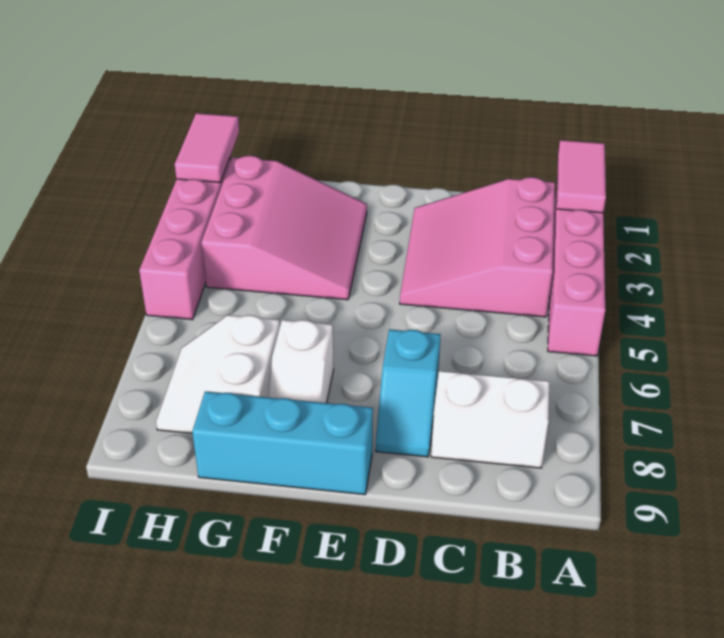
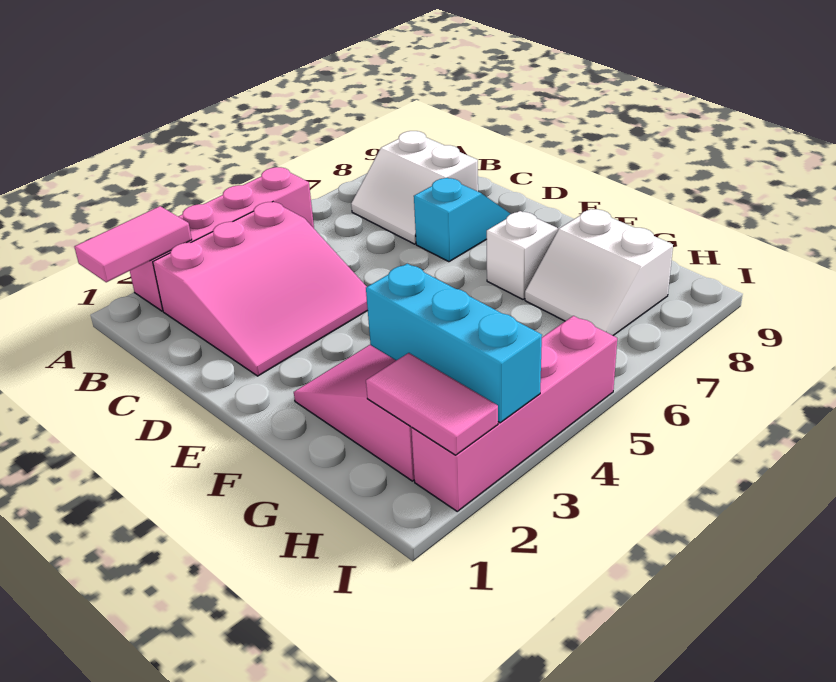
cyan 1x3 brick [192,391,373,495] -> cyan 1x3 brick moved to [366,263,542,423]
white 2x2 slope [156,315,280,433] -> white 2x2 slope turned to [525,209,673,335]
pink 1x2 tile [175,113,239,183] -> pink 1x2 tile turned to [366,353,498,455]

